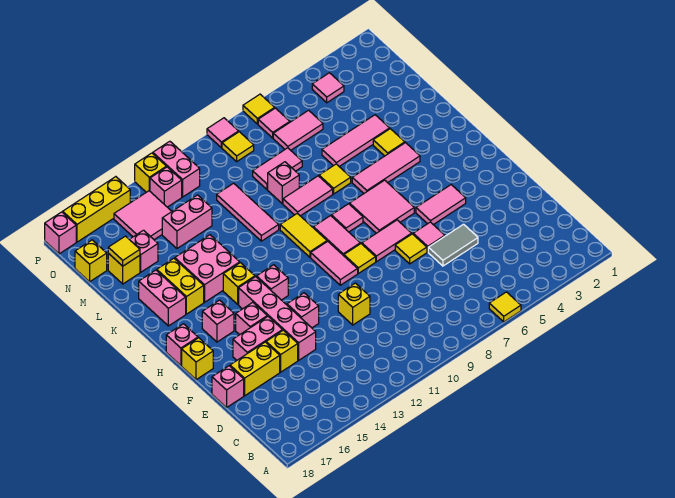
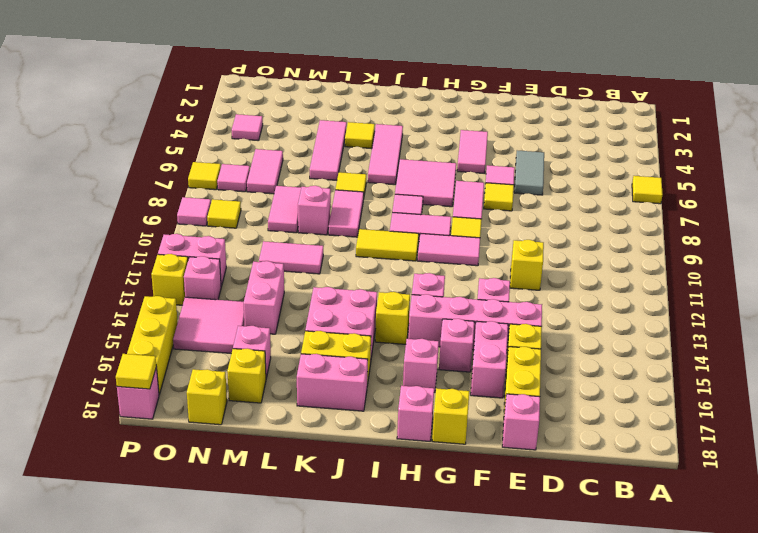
pink 1x3 tile [217,183,279,241] -> pink 1x2 tile [259,241,323,274]
yellow 1x1 tile [108,236,140,266] -> yellow 1x1 tile moved to [116,354,156,389]

